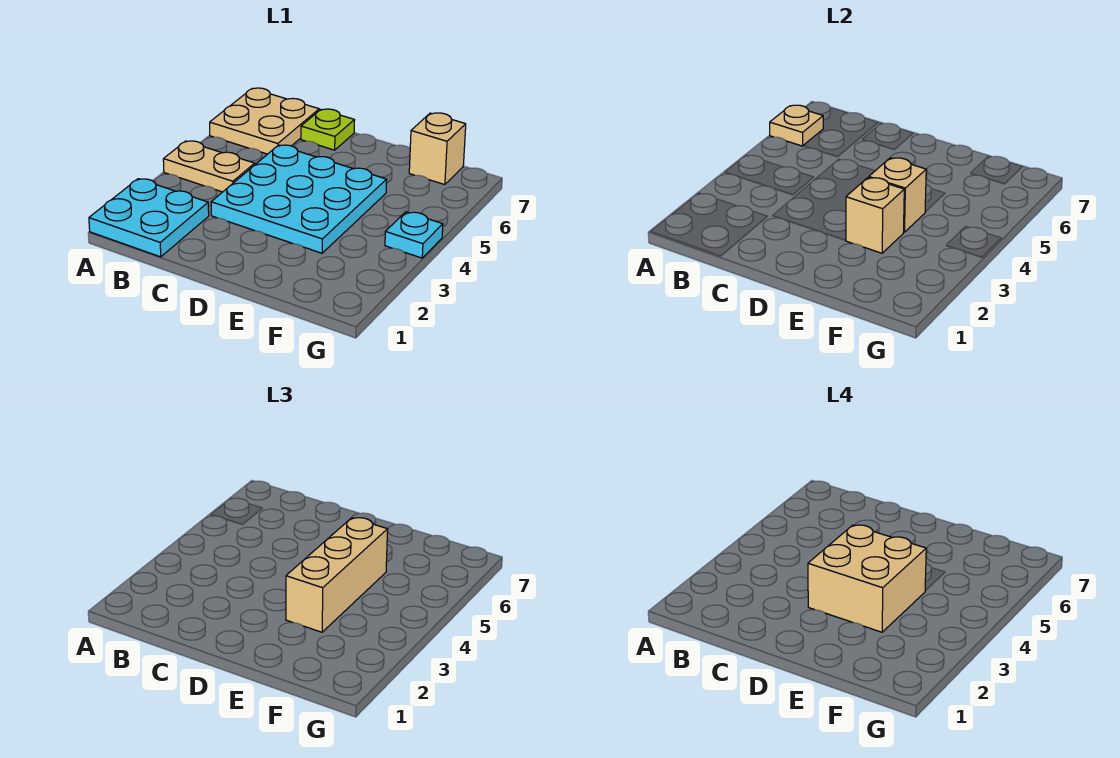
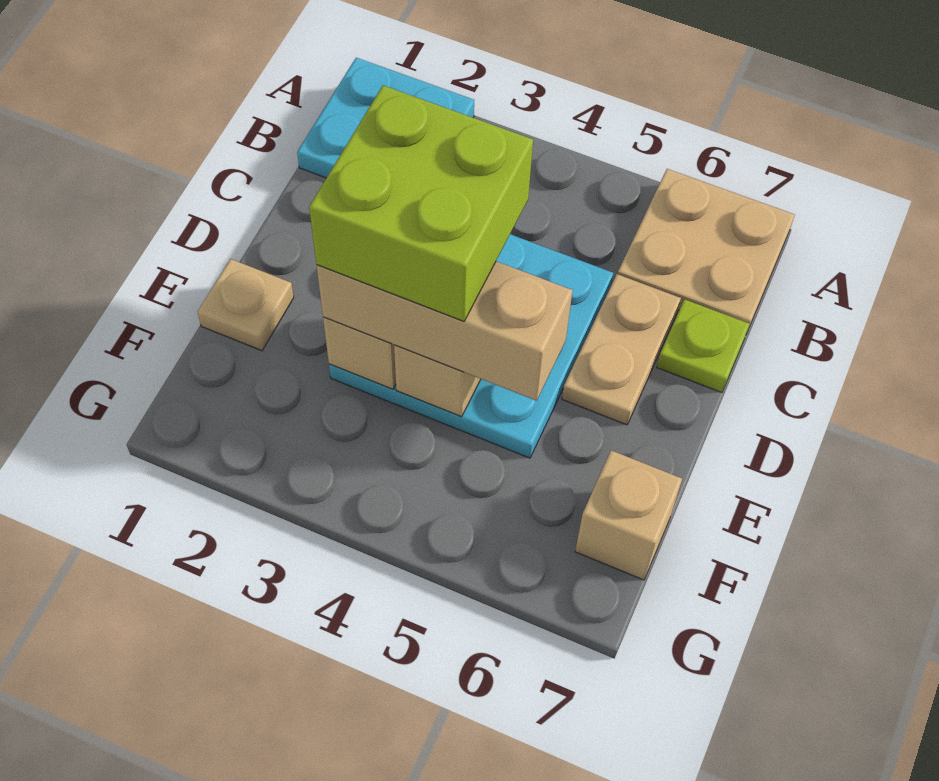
tan 1x2 plate [163,141,255,192] -> tan 1x2 plate moved to [562,274,681,425]
tan 1x1 plate [770,105,823,146] -> tan 1x1 plate moved to [197,259,294,351]
tan 2x2 brick [808,525,926,632] -> lime 2x2 brick [309,85,533,321]
cyan 1x1 plate [385,212,443,258] -> none

